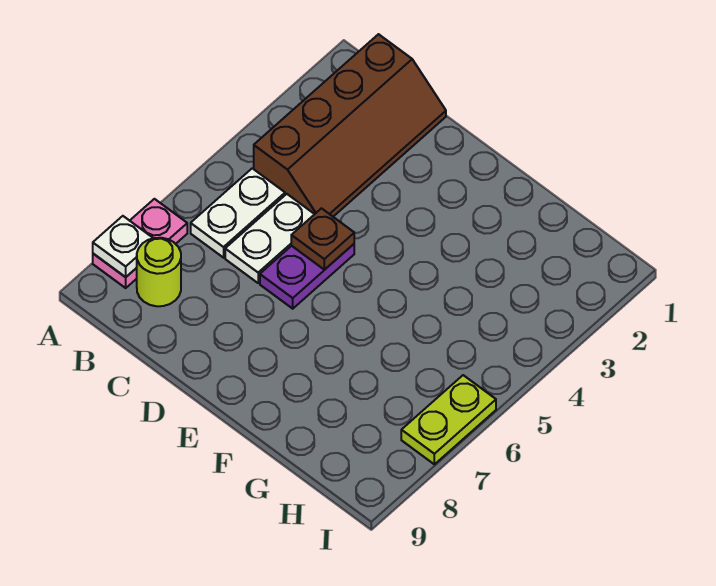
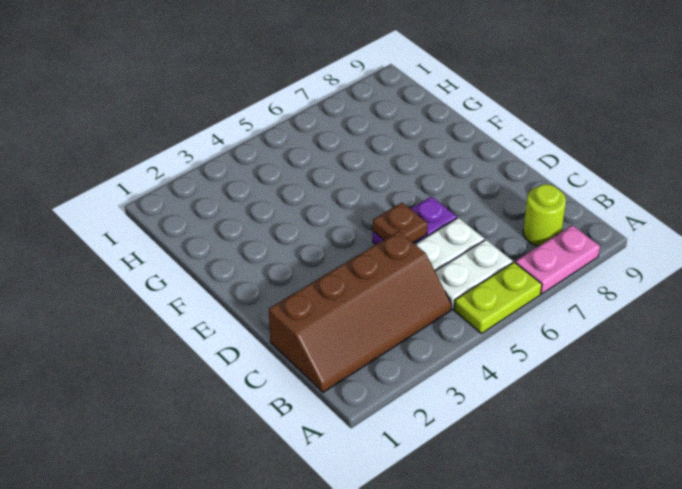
white 1x1 plate [93,216,153,277] -> none
brown 2x4 slope [254,34,446,217] -> brown 2x4 slope turned to [269,231,452,392]
lime 1x2 plate [401,375,496,464] -> lime 1x2 plate moved to [454,262,542,334]

